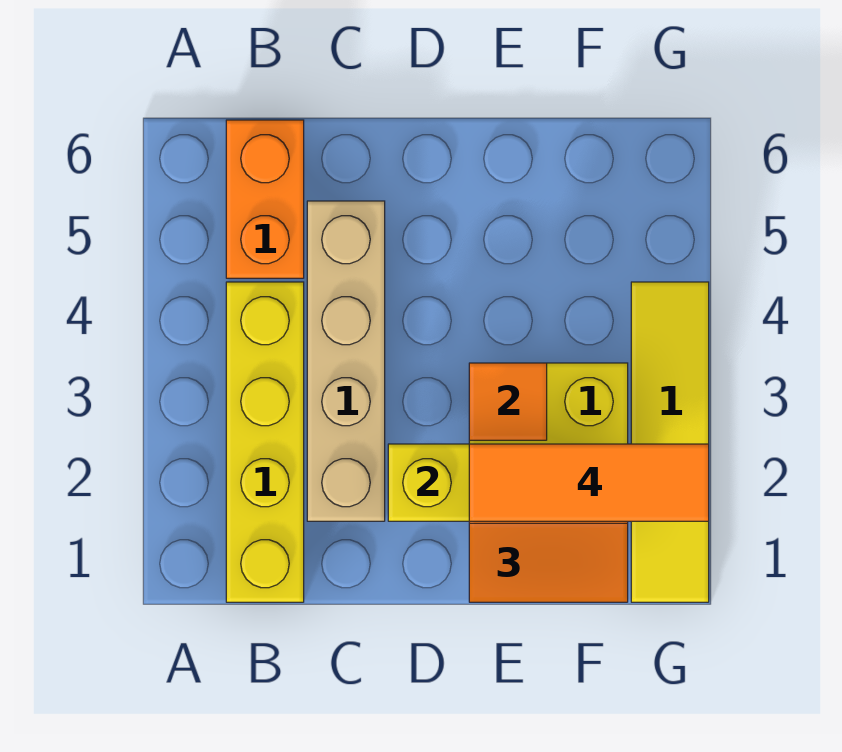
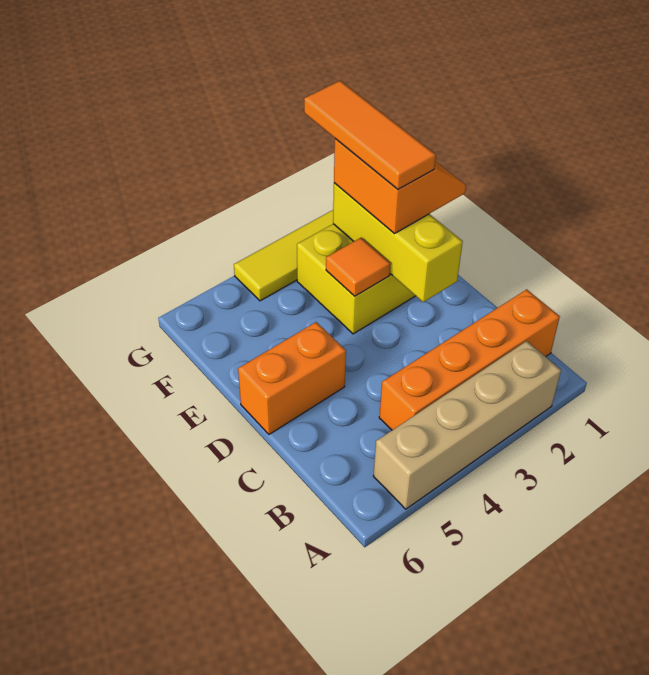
yellow 1x4 brick [226,282,304,602] -> orange 1x4 brick [379,289,560,430]
orange 1x2 brick [226,120,304,278] -> orange 1x2 brick moved to [238,322,346,434]
tan 1x4 brick [307,201,385,521] -> tan 1x4 brick moved to [373,341,561,509]

